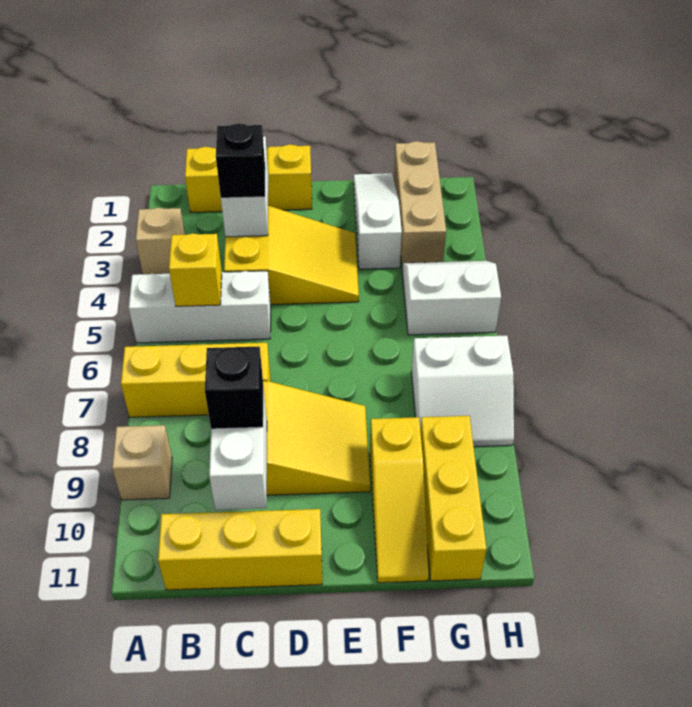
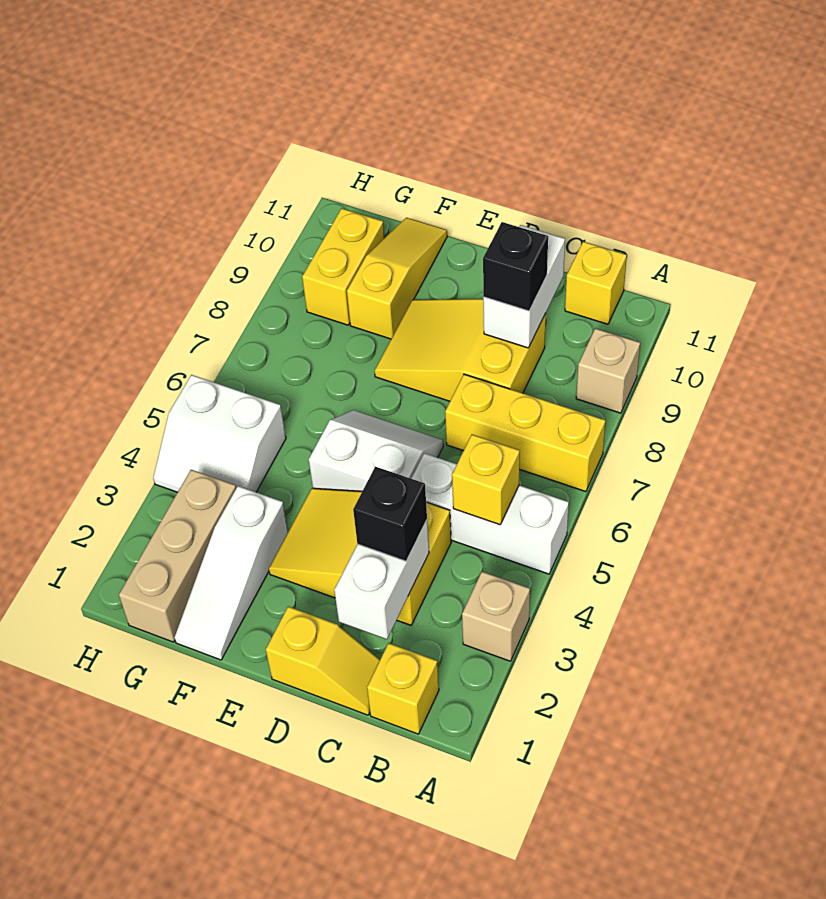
yellow 1x3 brick [158,509,322,590] -> yellow 1x1 brick [565,242,627,324]
white 2x2 slope [411,336,514,447] -> white 2x2 slope moved to [309,410,443,491]
yellow 1x3 brick [420,416,486,581] -> yellow 1x2 brick [302,208,384,325]

